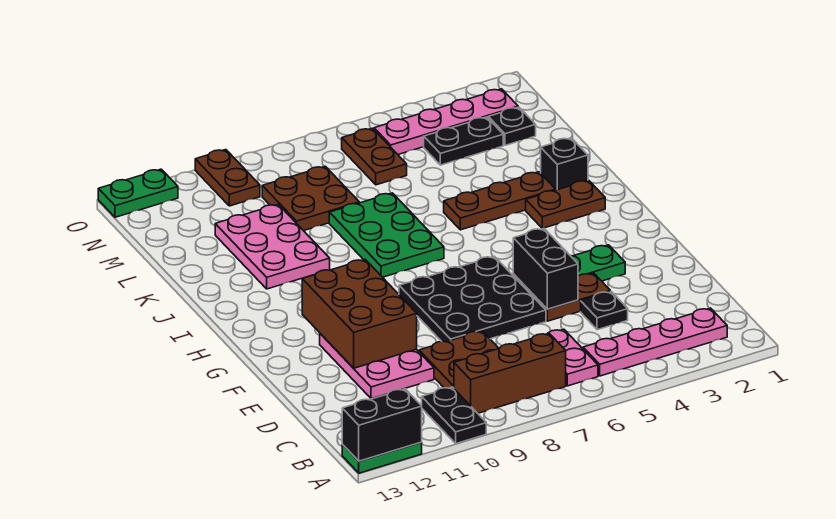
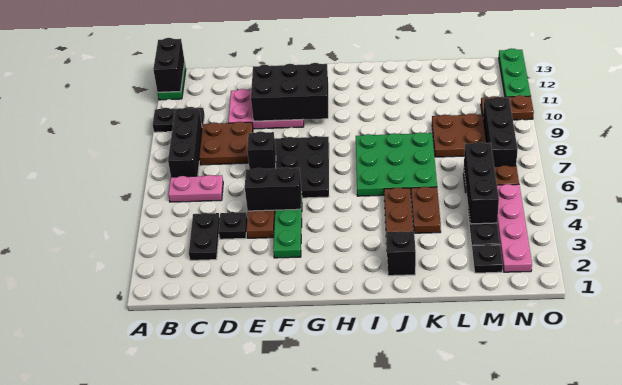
pink 1x4 plate [583,308,727,376] -> none
brown 1x3 brick [454,333,566,413] -> black 1x3 brick [168,108,202,177]
none -> black 1x2 plate [189,213,220,260]
none -> black 1x1 brick [247,131,276,169]
brown 2x3 brick [302,260,417,368] -> black 2x3 brick [251,63,328,121]
brown 1x2 plate [526,180,605,228] -> brown 1x2 plate moved to [411,187,441,233]
green 2x3 plate [329,193,444,277] -> green 3x3 plate [356,132,437,196]
pink 2x3 plate [215,204,330,289] -> none
none -> black 1x3 brick [464,142,499,224]
none -> black 1x3 brick [483,97,518,167]
green 1x2 plate [98,169,178,217] -> green 1x3 plate [499,49,531,97]

